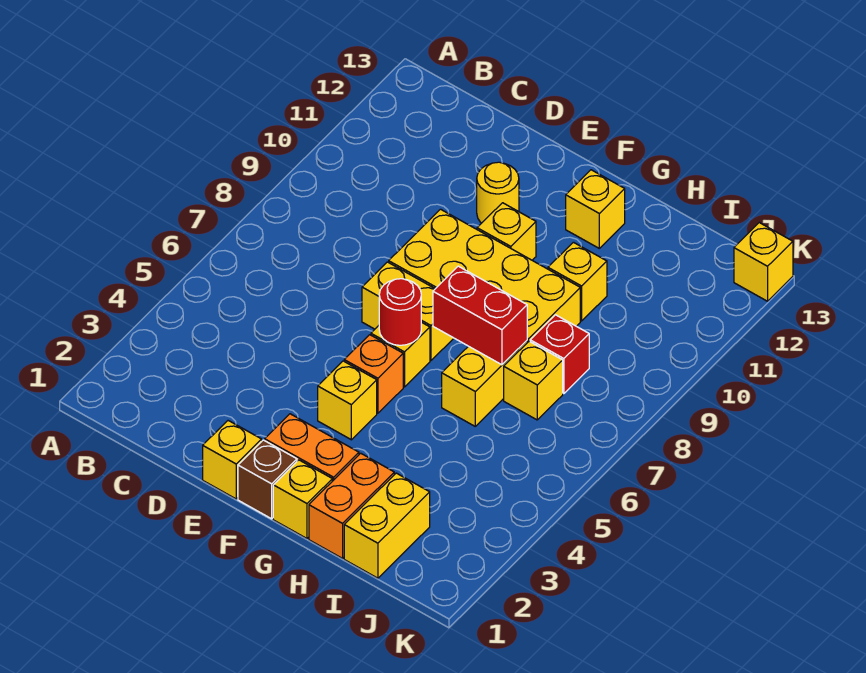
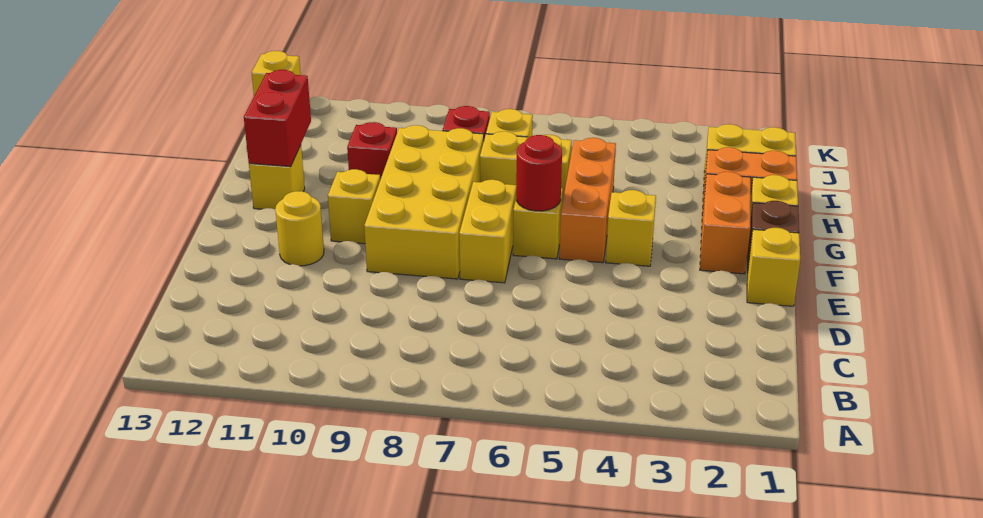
orange 1x1 brick [344,335,403,413] -> orange 1x3 brick [559,138,616,263]
red 1x2 brick [433,266,527,365] -> red 1x2 brick moved to [244,70,311,167]
yellow 1x1 brick [548,242,607,321] -> red 1x1 brick [347,122,397,180]

